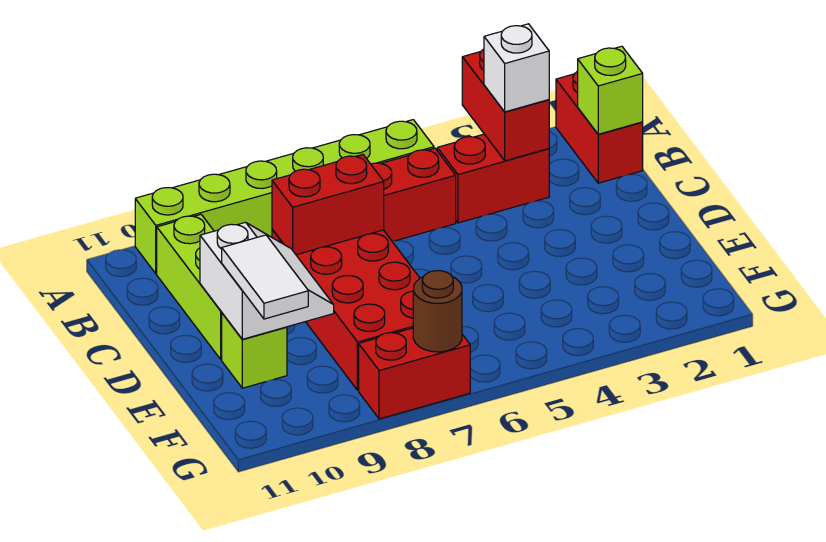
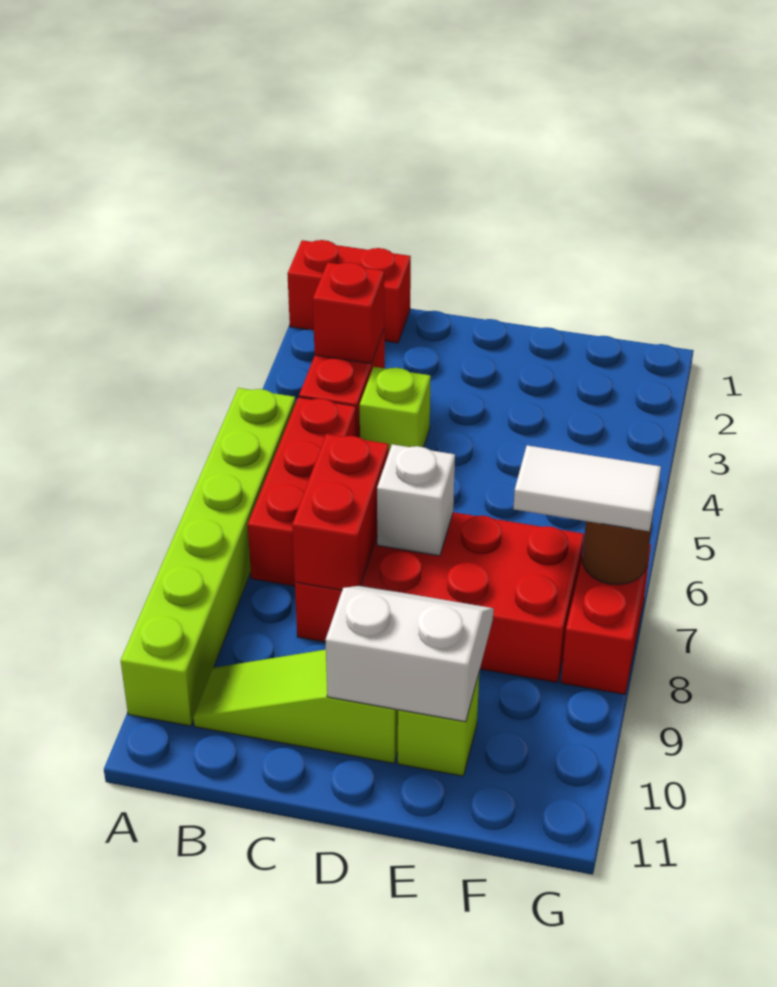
red 1x2 brick [462,49,549,161] -> red 1x1 brick [313,262,384,364]
lime 1x1 brick [578,46,643,134] -> lime 1x1 brick moved to [360,367,431,451]
white 1x1 brick [484,24,549,112] -> white 1x1 brick moved to [377,444,455,556]
lime 1x3 brick [157,215,222,360] -> lime 1x3 slope [193,650,398,763]
white 1x2 tile [222,235,308,319] -> white 1x2 tile moved to [513,445,661,531]

